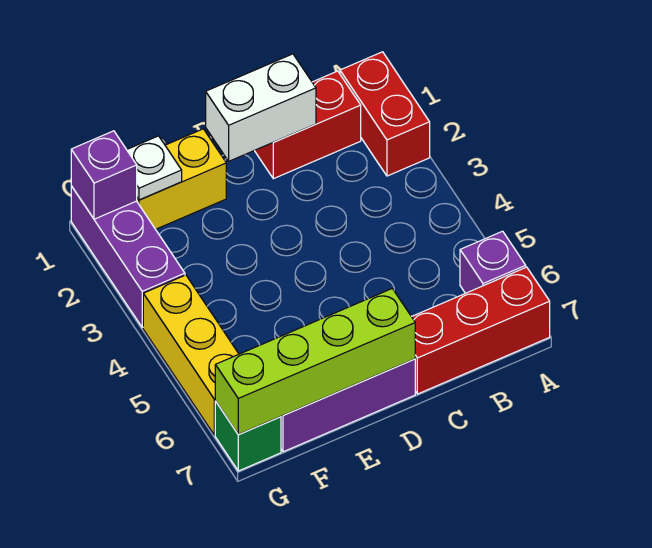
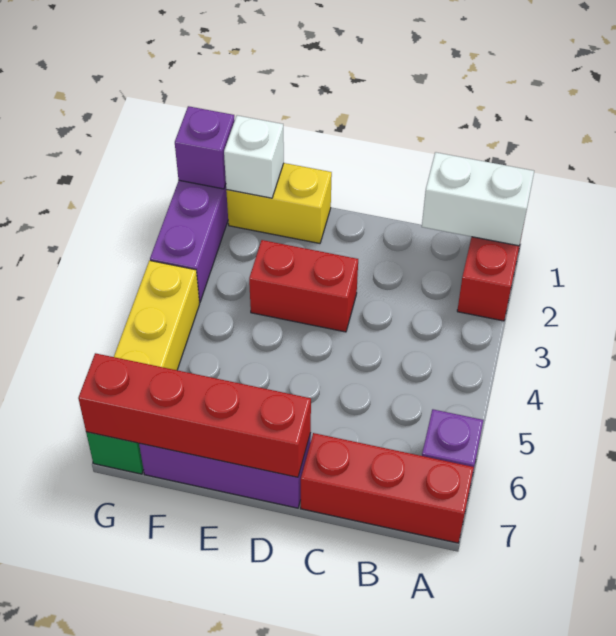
red 1x2 brick [255,71,361,179] -> red 1x2 brick moved to [249,240,358,332]
white 1x2 brick [206,54,316,161] -> white 1x2 brick moved to [422,152,534,246]
lime 1x4 brick [215,289,415,434] -> red 1x4 brick [78,353,311,477]
white 1x1 plate [127,136,182,200] -> white 1x1 brick [224,115,284,198]

